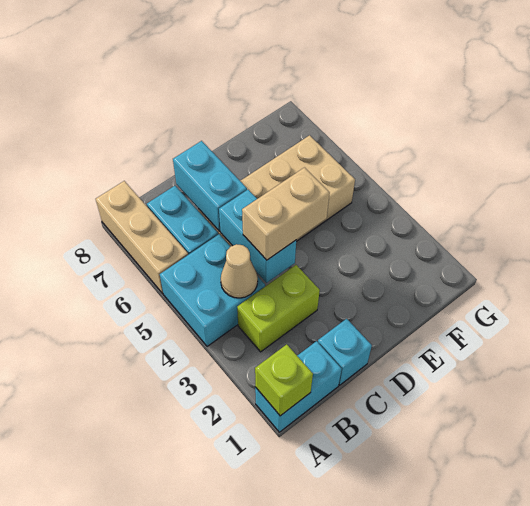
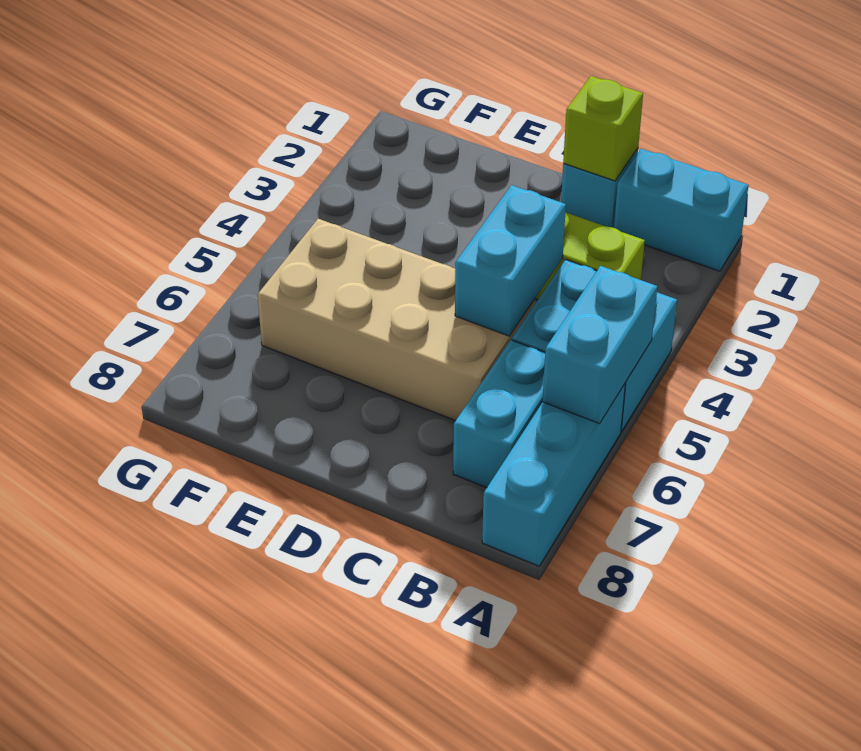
lime 1x1 brick [255,344,313,416] -> lime 1x1 brick moved to [563,76,643,181]
tan 1x3 brick [96,181,188,294] -> cyan 1x3 brick [482,384,625,566]
tan 1x1 cone [221,244,258,298] -> none
tan 1x2 brick [242,167,330,260] -> none
cyan 1x2 brick [173,141,247,232] -> cyan 1x2 brick moved to [542,266,657,423]

